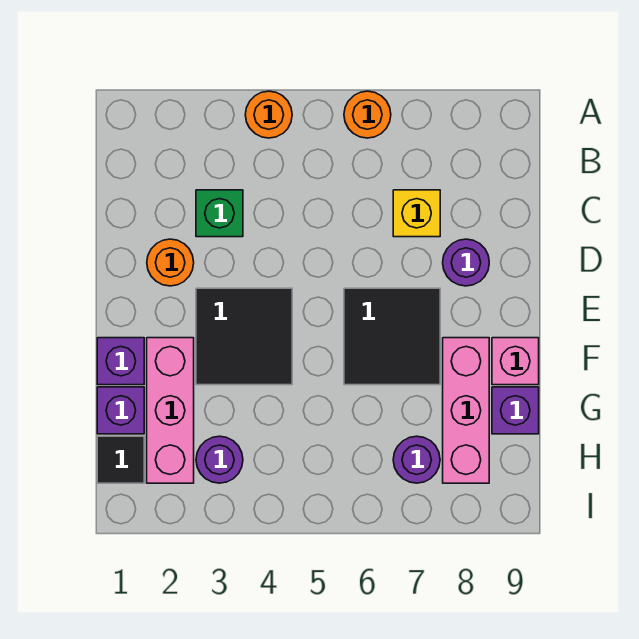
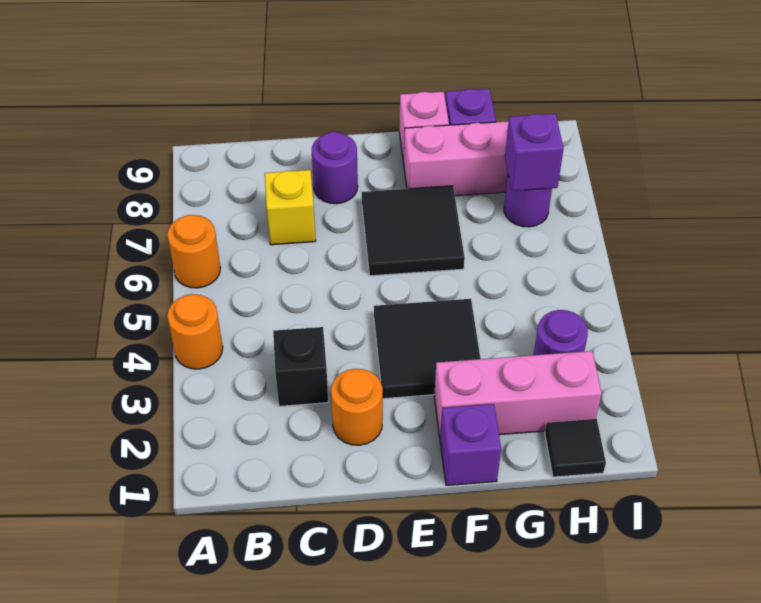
green 1x1 brick [196,190,243,237] -> black 1x1 brick [273,327,328,406]
purple 1x1 brick [97,387,144,434] -> purple 1x1 brick moved to [505,114,564,191]

